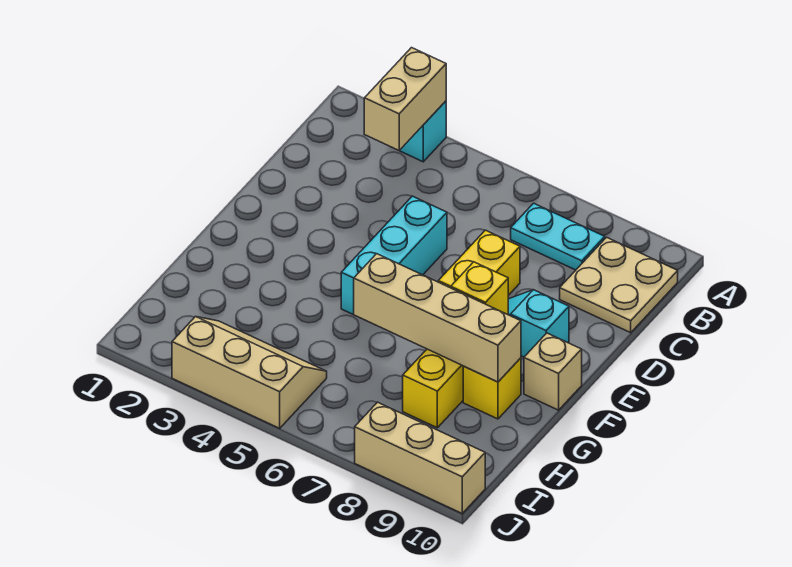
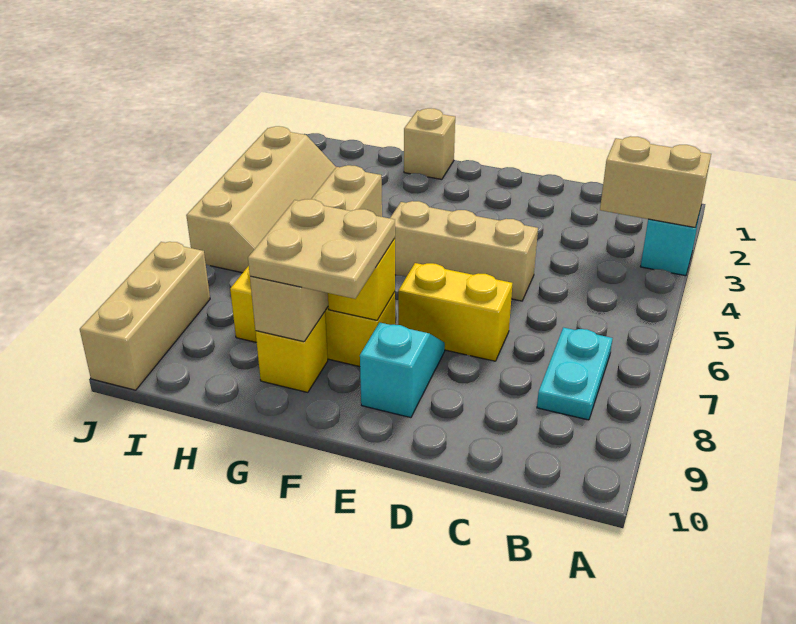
tan 2x2 plate [560,237,678,333] -> tan 2x2 plate moved to [248,199,395,299]
cyan 1x3 brick [341,196,447,315] -> tan 1x3 brick [390,201,538,301]
tan 1x1 brick [524,333,582,410] -> tan 1x1 brick moved to [404,108,455,179]
tan 2x3 slope [172,316,327,428] -> tan 2x4 slope [186,126,336,273]

